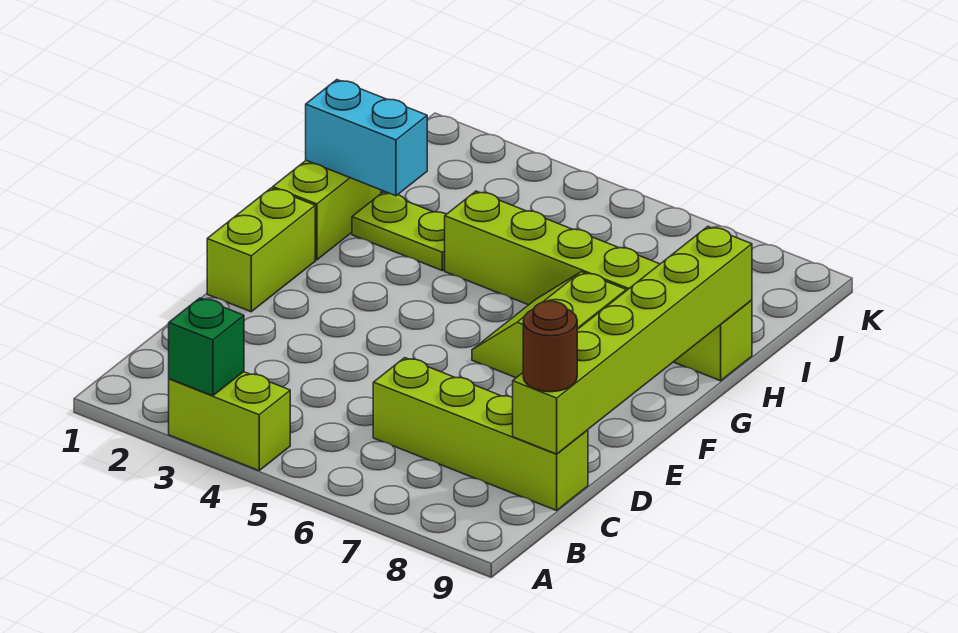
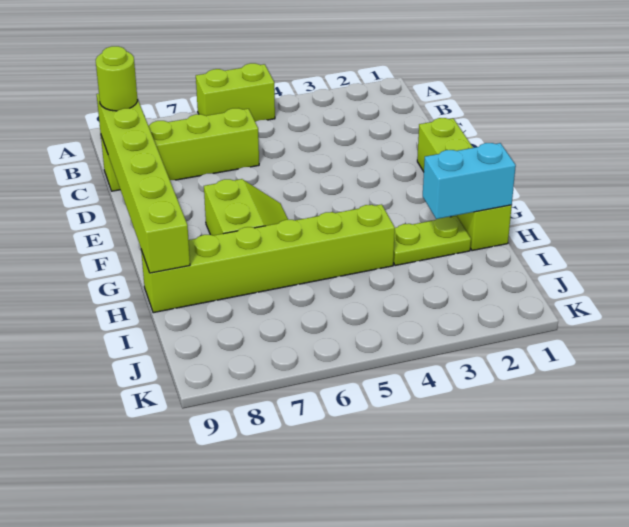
lime 1x2 brick [169,372,290,471] -> lime 1x2 brick moved to [196,63,275,122]
green 1x1 brick [169,298,244,396] -> none
brown 1x1 round brick [523,301,577,392] -> lime 1x1 round brick [96,46,138,111]

